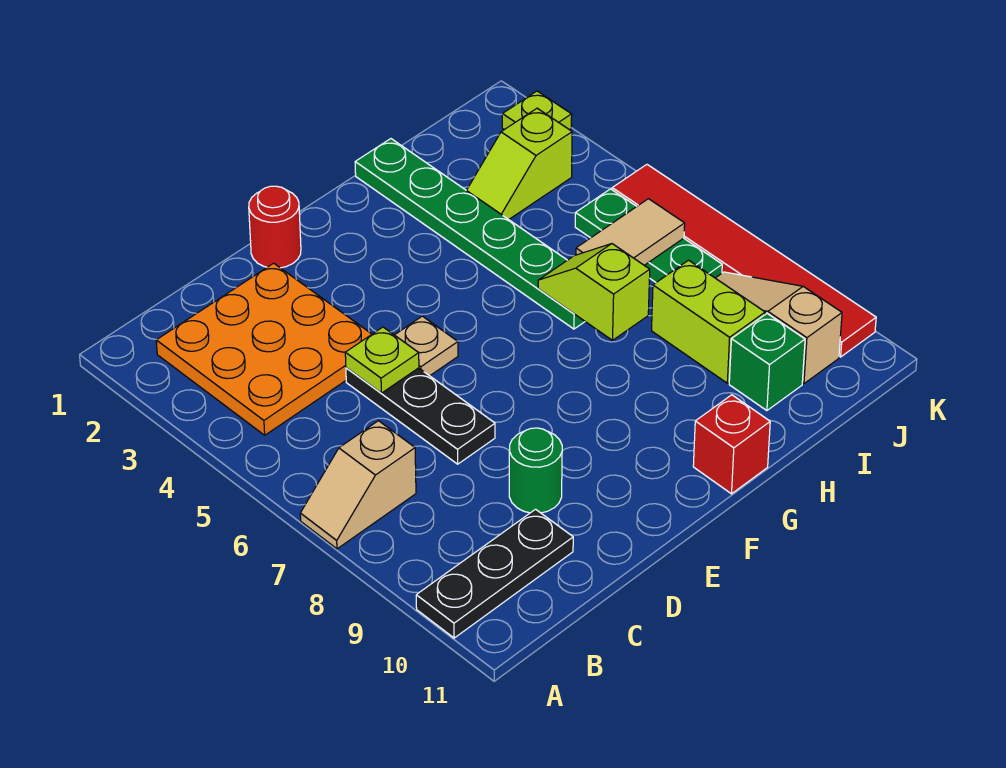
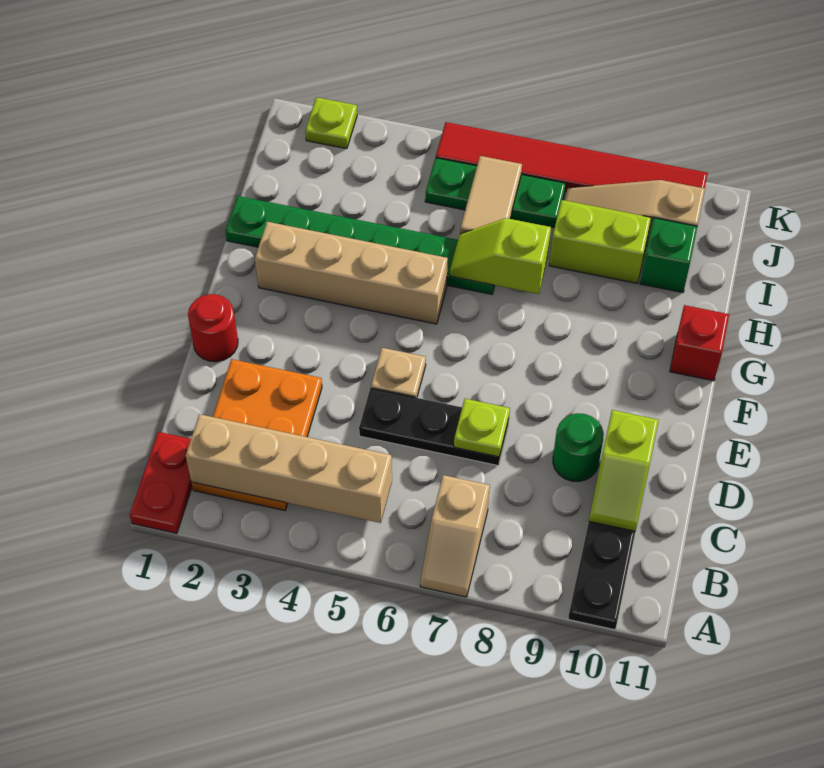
none -> red 1x2 plate [130,432,192,533]
orange 3x3 plate [156,263,372,435] -> orange 2x3 plate [192,359,322,510]
none -> tan 1x4 brick [186,414,392,523]
lime 1x1 plate [345,327,419,393] -> lime 1x1 plate moved to [454,399,510,457]
none -> tan 1x4 brick [255,222,448,324]
lime 1x2 slope [467,108,572,220] -> lime 1x2 slope moved to [589,410,659,531]

